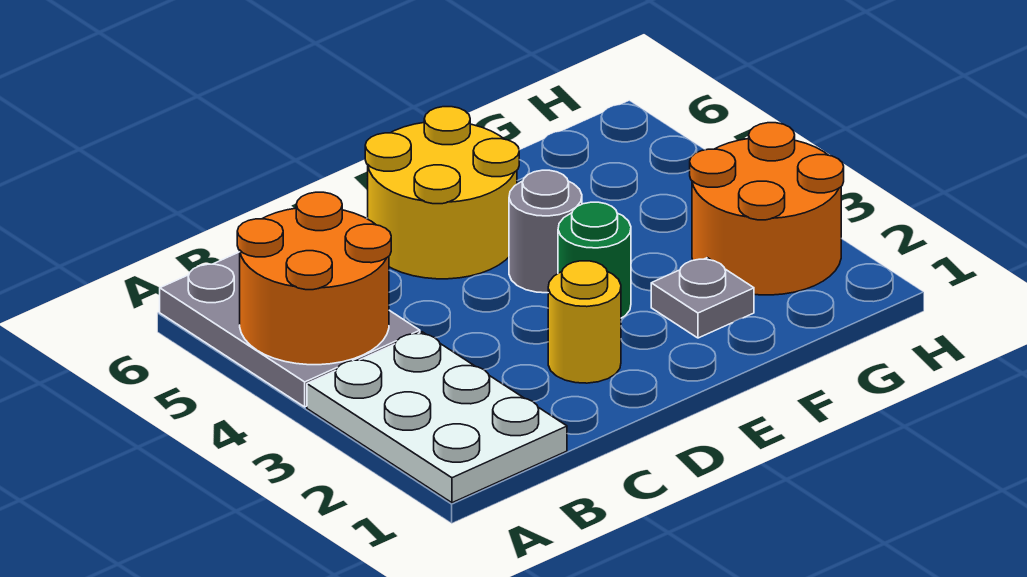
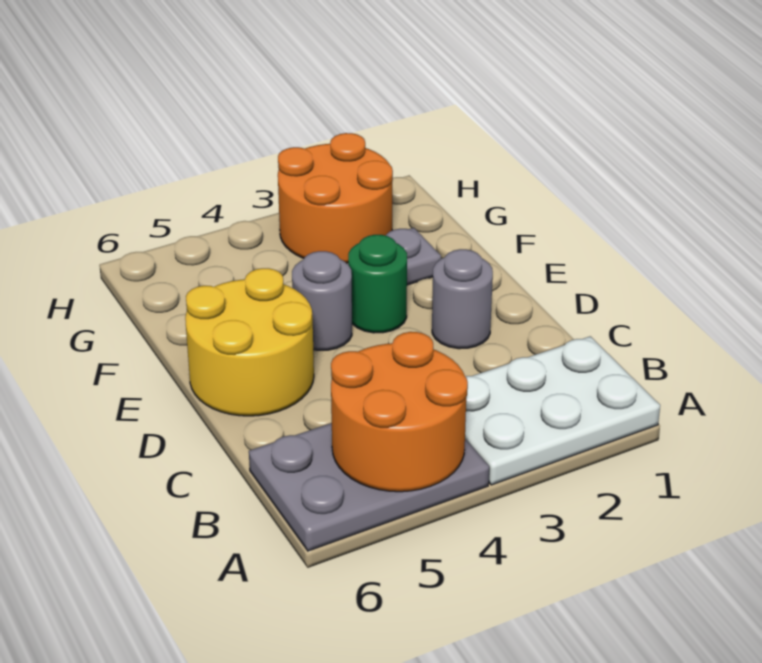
yellow 1x1 round brick [548,261,621,383] -> grey 1x1 round brick [432,249,493,349]

